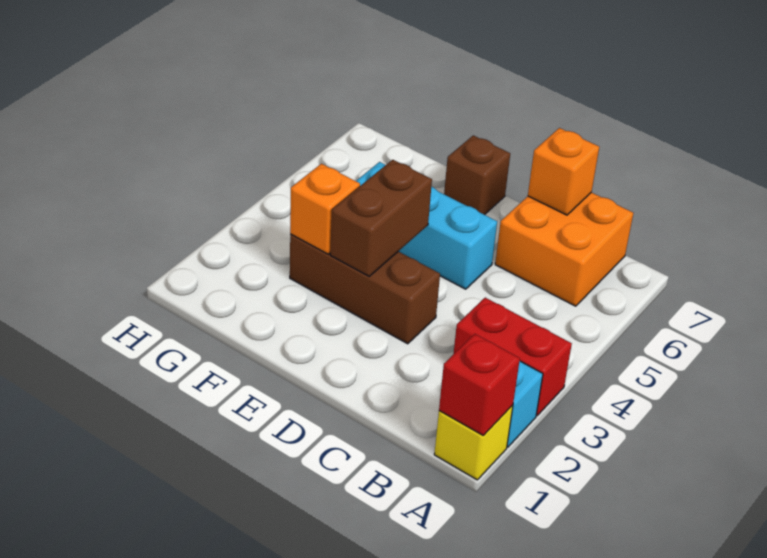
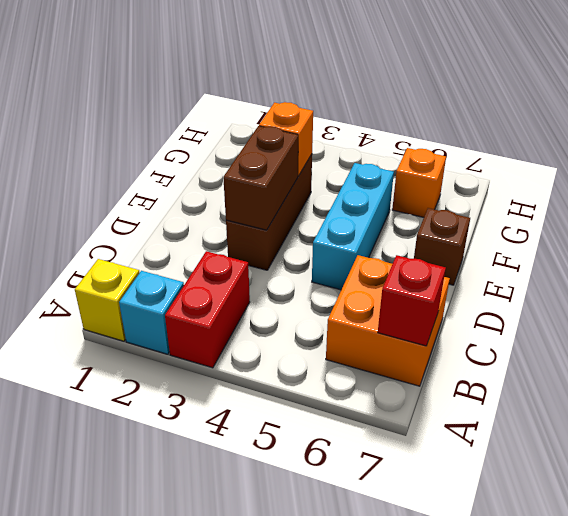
red 1x1 brick [439,334,520,436] -> red 1x1 brick moved to [378,255,446,346]
orange 1x1 brick [528,128,599,215] -> orange 1x1 brick moved to [392,148,446,217]
brown 1x2 brick [330,160,432,276] -> brown 1x2 brick turned to [223,126,298,230]

